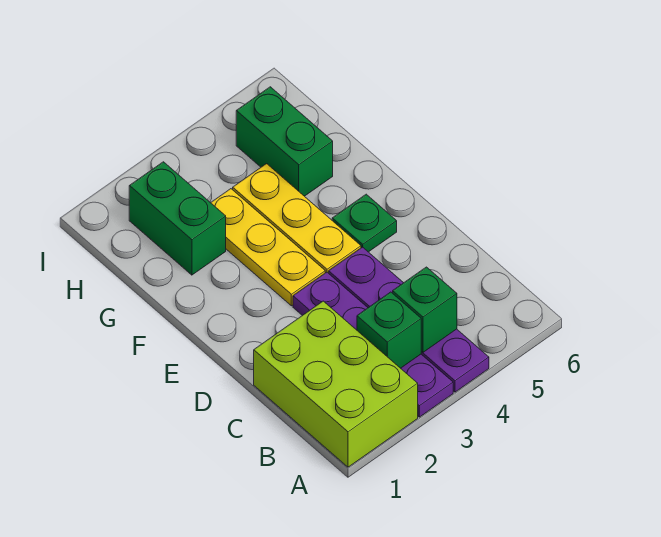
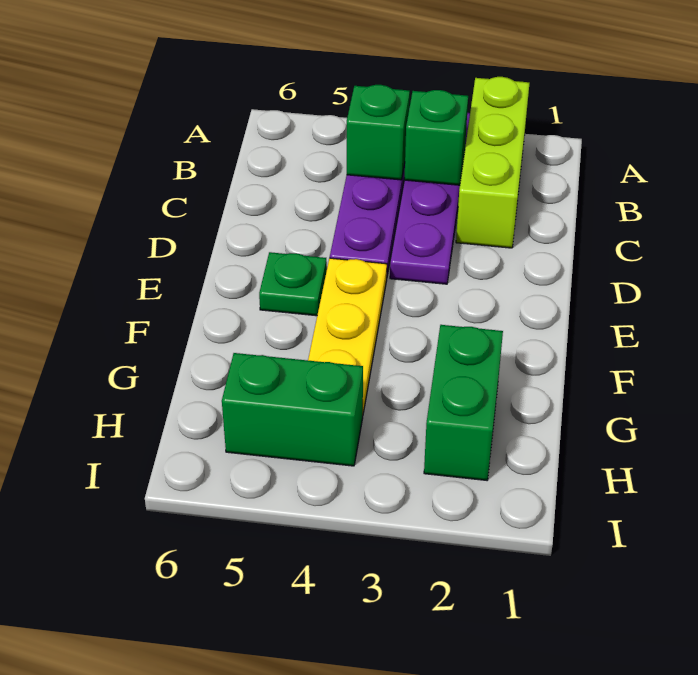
lime 2x3 brick [254,301,418,467] -> lime 1x3 brick [456,77,529,248]
yellow 1x3 plate [211,189,325,306] -> none
green 1x2 brick [236,87,333,196] -> green 1x2 brick turned to [222,353,363,466]

